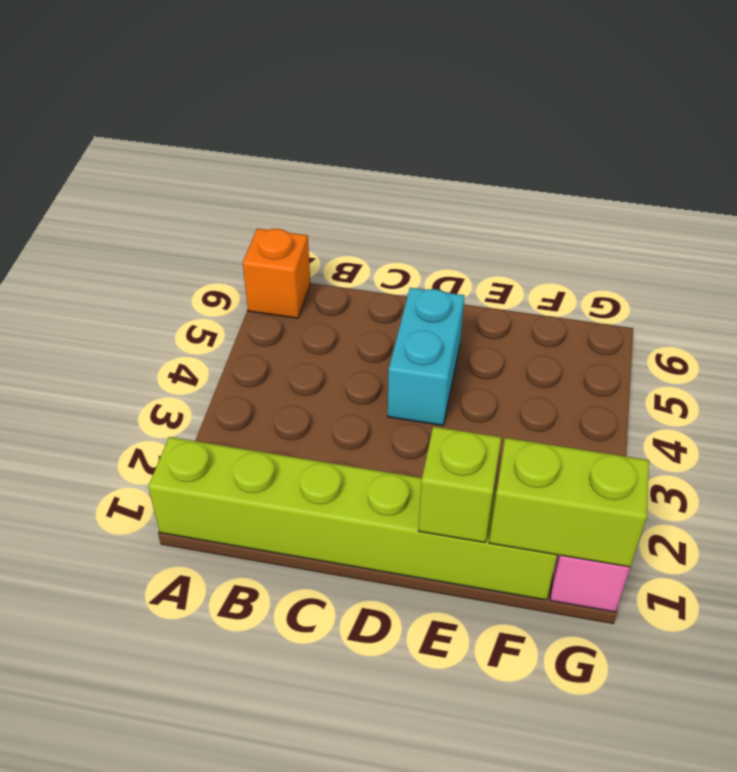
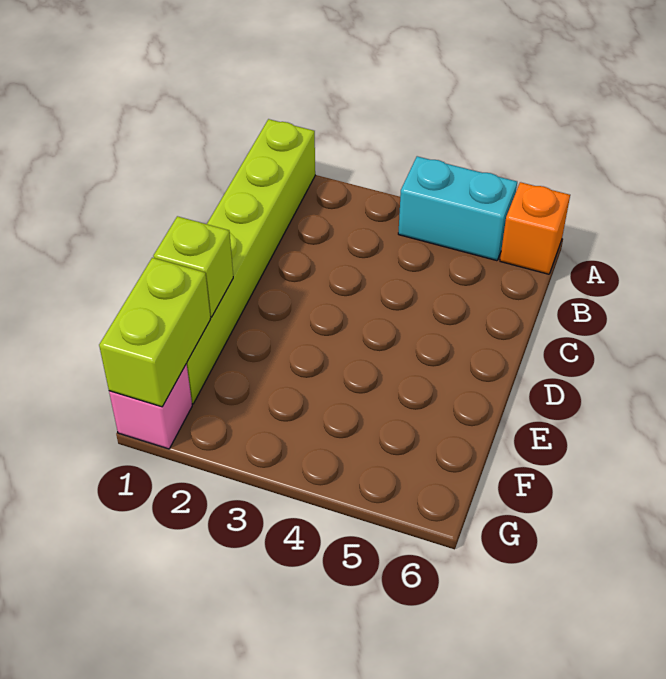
cyan 1x2 brick [388,288,465,426] -> cyan 1x2 brick moved to [398,156,517,261]

